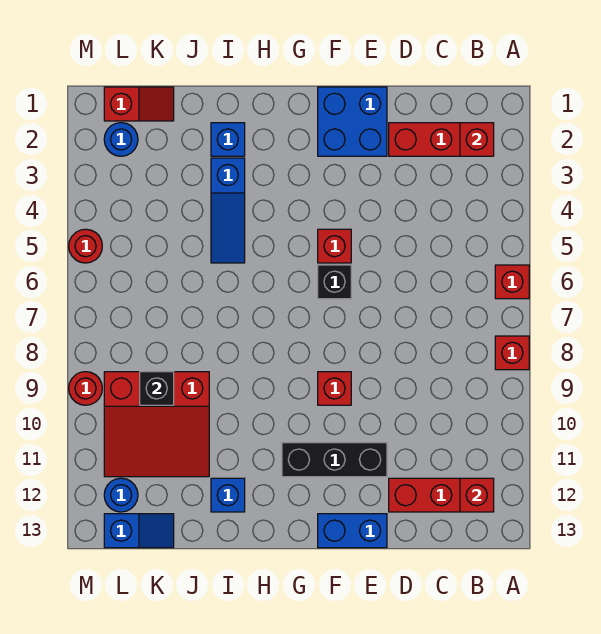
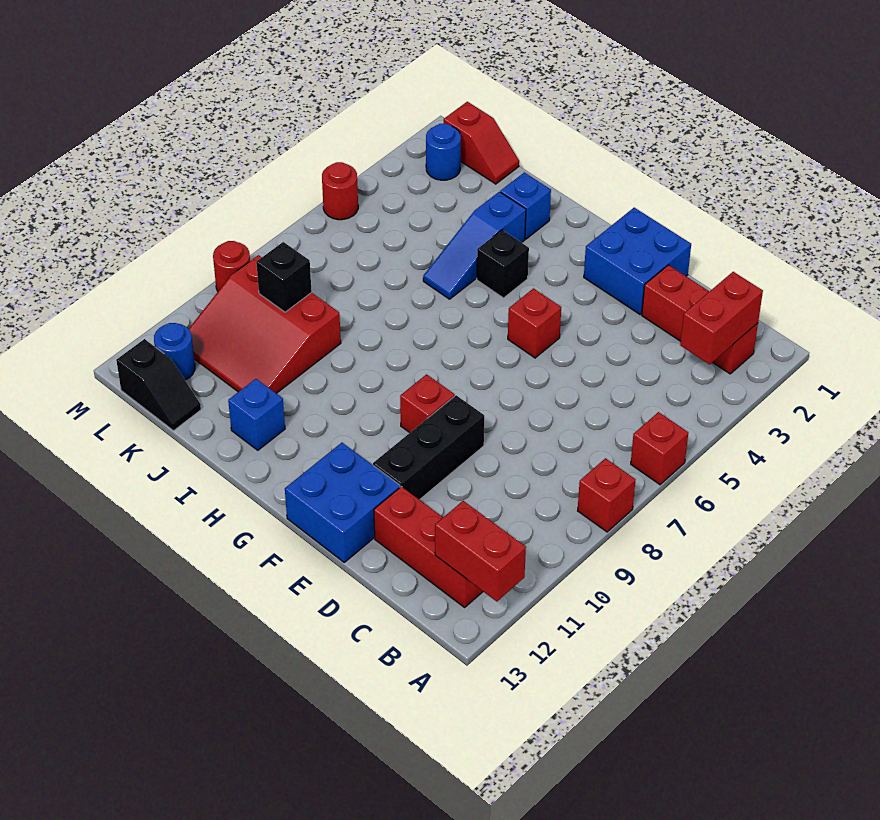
red 1x1 brick [460,123,494,156] -> red 1x2 brick [680,272,763,364]
red 1x1 brick [460,478,494,512] -> red 1x2 brick [435,501,526,601]
black 1x3 brick [282,443,387,477] -> black 1x3 brick turned to [373,395,484,500]
blue 1x2 brick [318,514,387,548] -> blue 2x2 brick [285,443,400,562]
black 1x1 brick [318,265,351,299] -> black 1x1 brick moved to [477,230,529,298]
blue 1x2 slope [104,514,174,548] -> black 1x2 slope [116,339,201,431]

